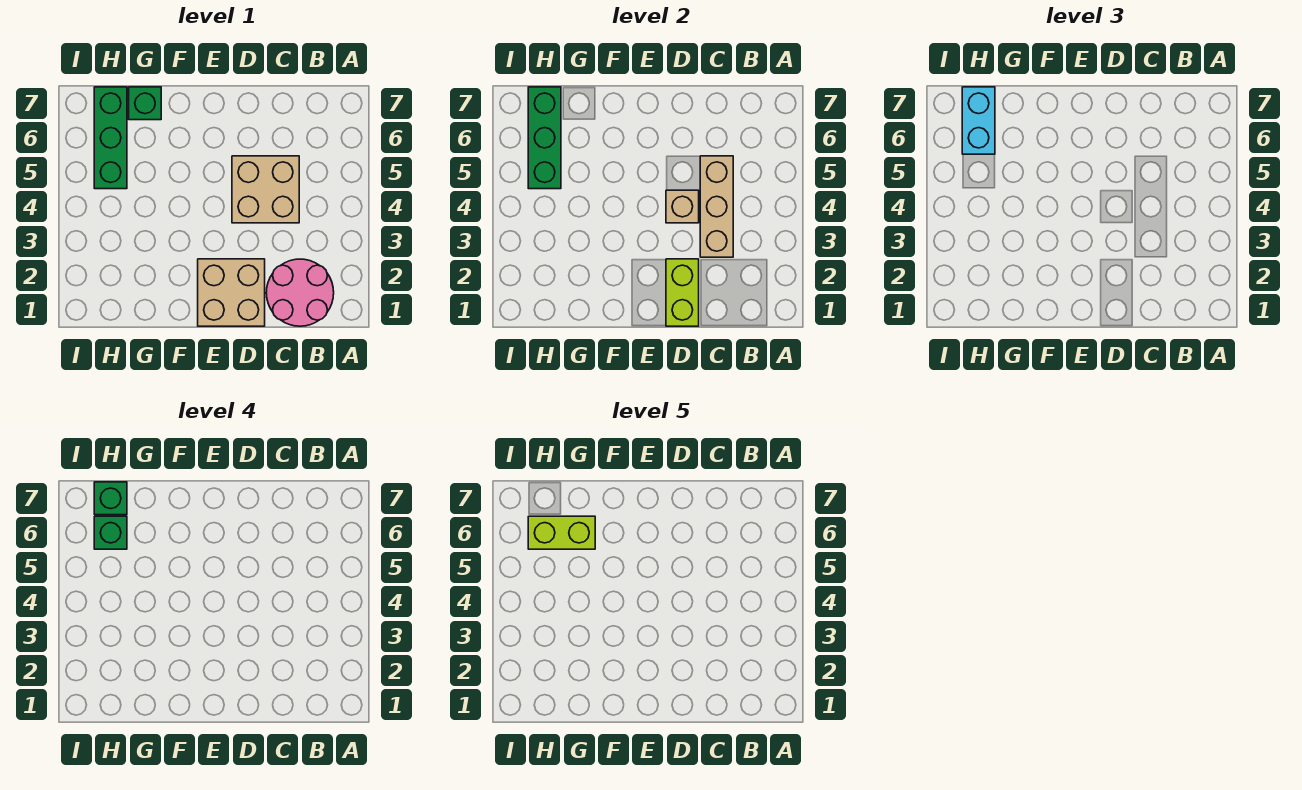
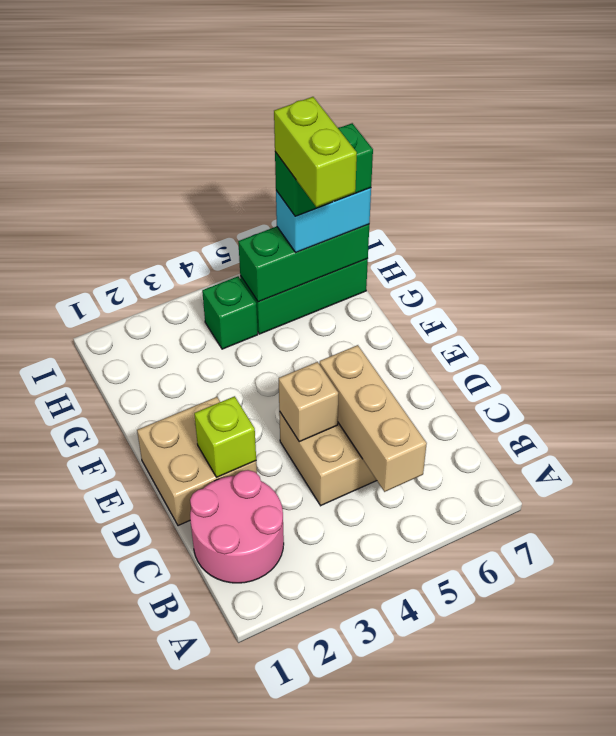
tan 1x3 brick [700,156,733,257] -> tan 1x3 brick turned to [319,345,427,492]
lime 1x2 brick [666,259,699,326] -> lime 1x1 brick [194,396,256,477]
green 1x1 brick [129,87,161,120] -> green 1x1 brick moved to [202,276,258,349]

